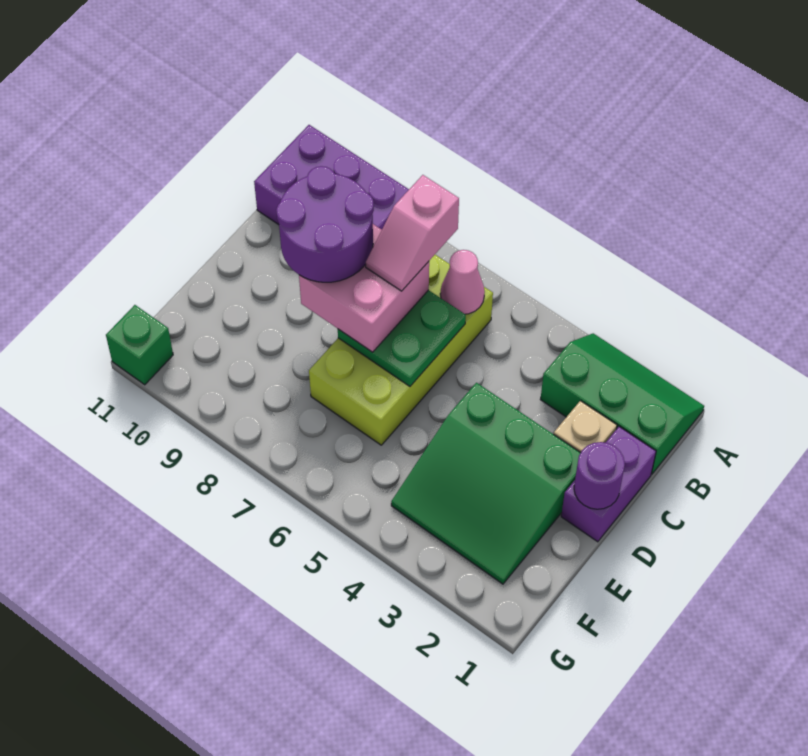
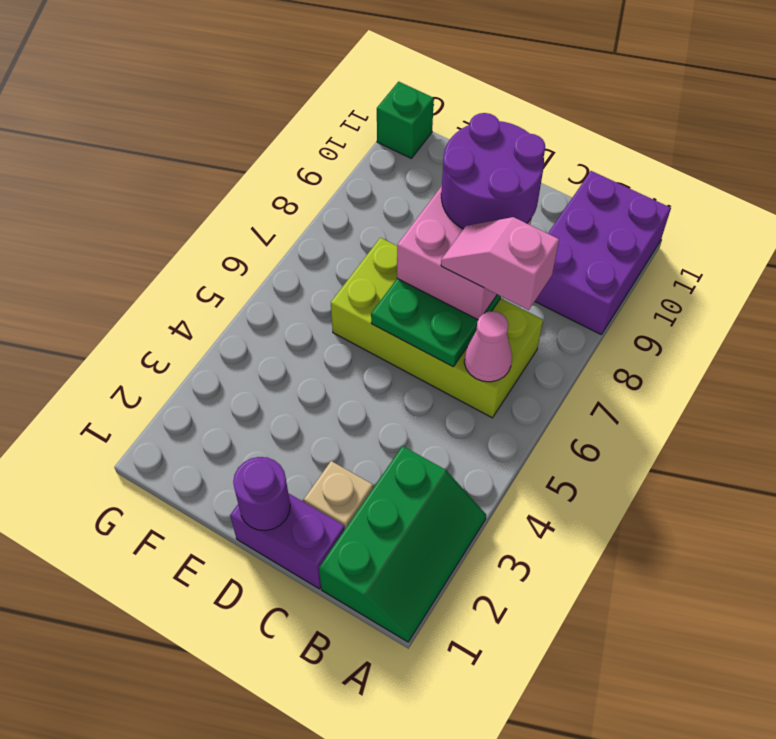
green 3x3 slope [391,383,580,584] -> none

